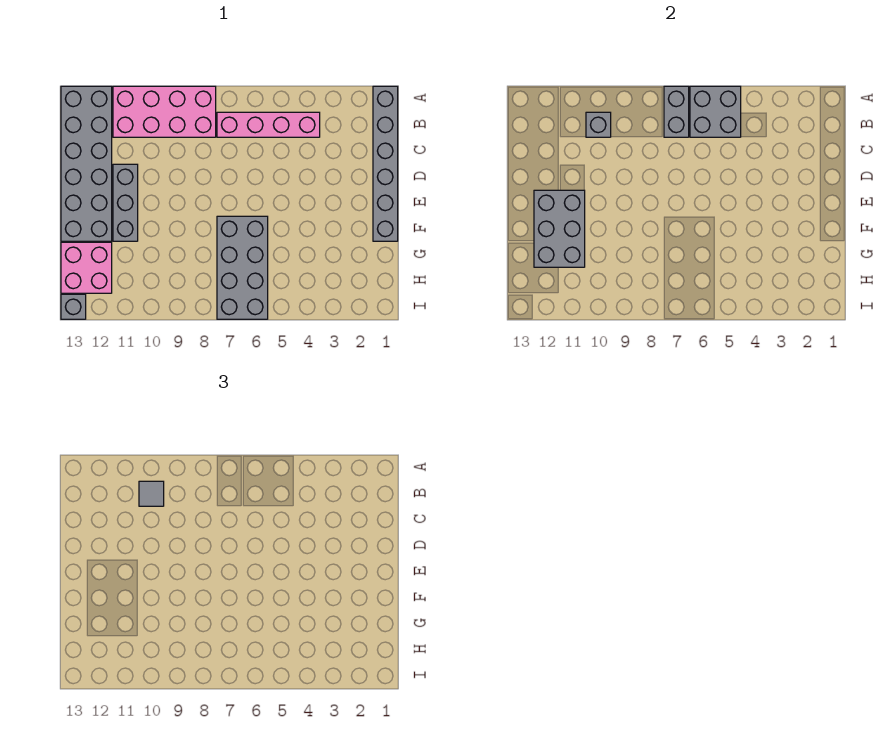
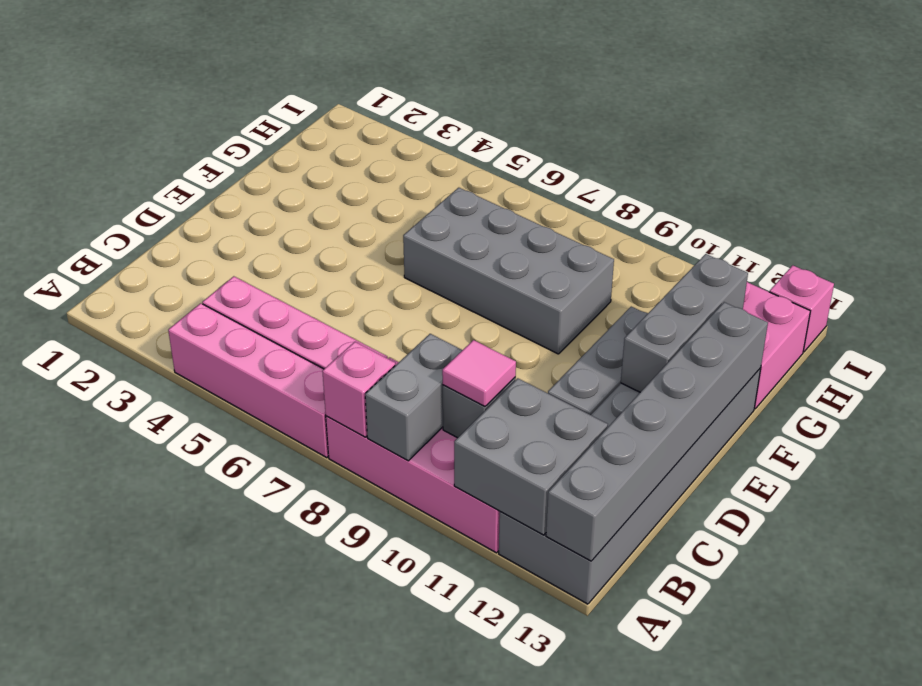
grey 1x6 brick [373,86,398,241] -> grey 1x6 brick moved to [546,302,768,561]
none -> pink 1x4 brick [168,303,329,458]
grey 2x2 brick [690,86,741,137] -> grey 2x2 brick moved to [454,378,608,535]
grey 1x2 brick [664,86,689,137] -> grey 1x2 brick moved to [365,334,462,461]
none -> pink 1x1 brick [322,342,395,437]
grey 1x1 tile [139,481,164,506] -> pink 1x1 tile [442,340,516,406]
grey 2x3 brick [534,190,585,267] -> grey 1x3 brick [621,254,748,392]
grey 2x4 brick [217,216,268,319] -> grey 2x4 brick turned to [403,188,614,354]
grey 1x1 brick [61,294,86,319] -> pink 1x1 brick [770,265,834,352]

